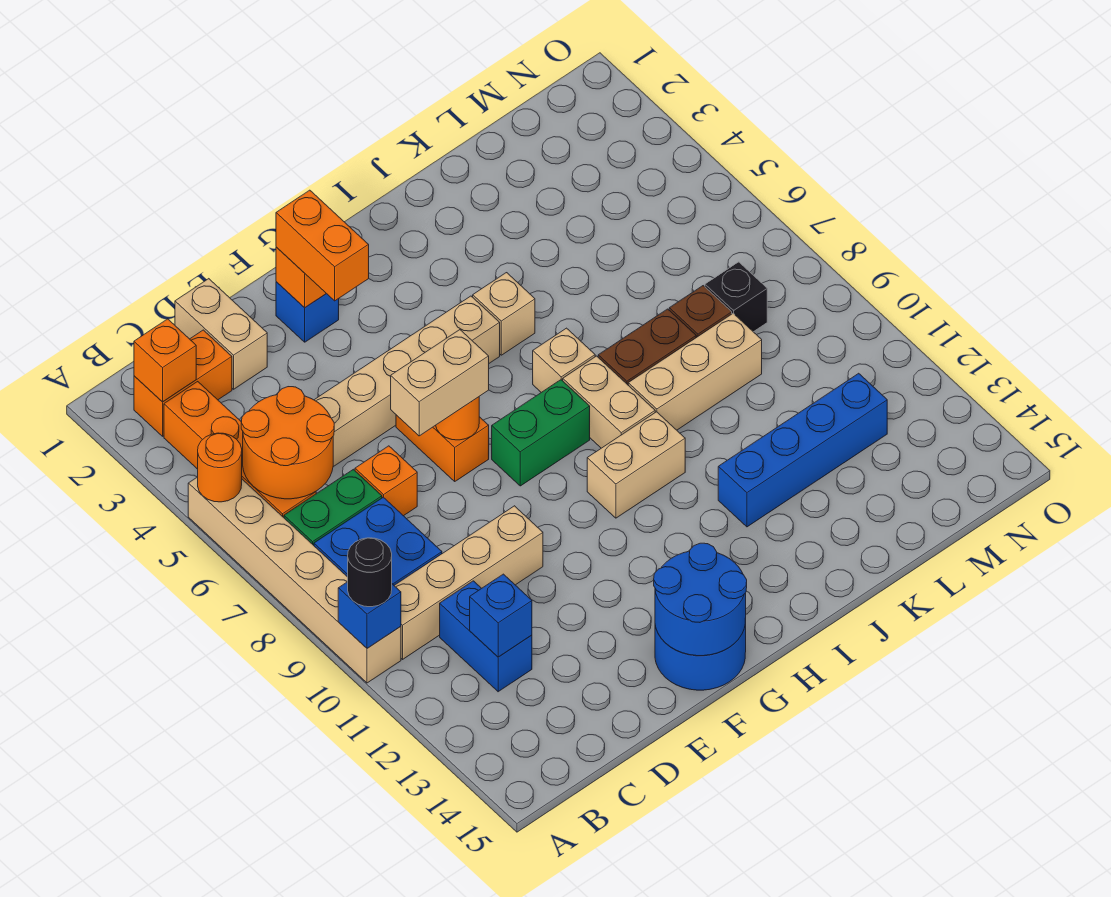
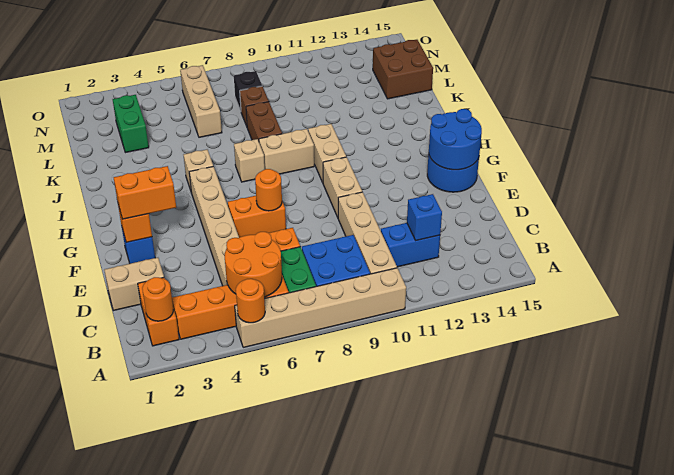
blue 1x1 brick [338,582,401,648] -> none
black 1x1 round brick [348,538,392,607] -> none
orange 1x1 brick [134,319,196,402] -> orange 1x1 round brick [142,277,174,321]
tan 1x2 brick [391,330,489,436] -> tan 1x2 brick moved to [323,157,362,217]
green 1x2 brick [492,380,590,486] -> green 1x2 brick moved to [113,95,149,153]
tan 1x3 brick [628,313,762,430] -> tan 1x3 brick moved to [180,65,222,137]
blue 1x4 brick [718,373,887,527] -> none
none -> brown 2x2 brick [373,40,433,99]

